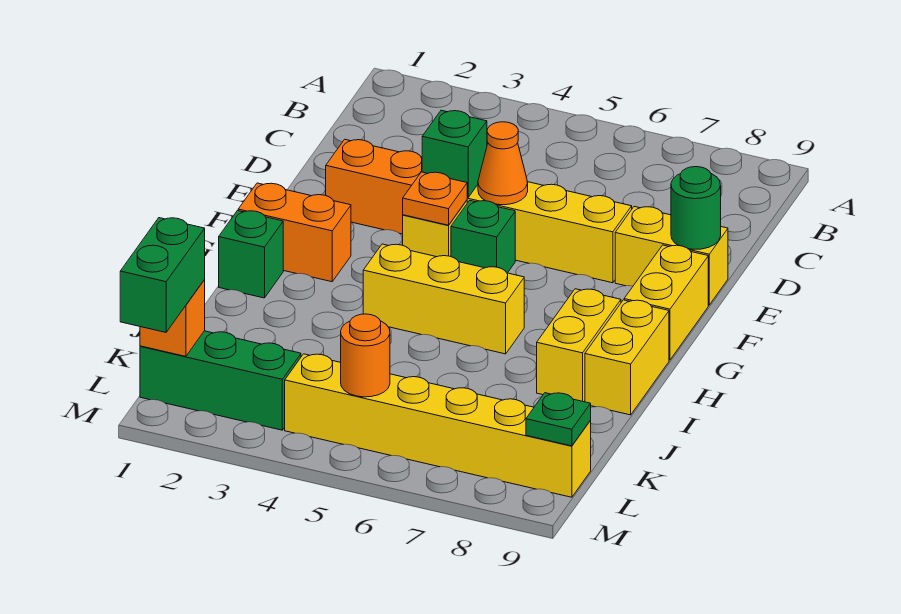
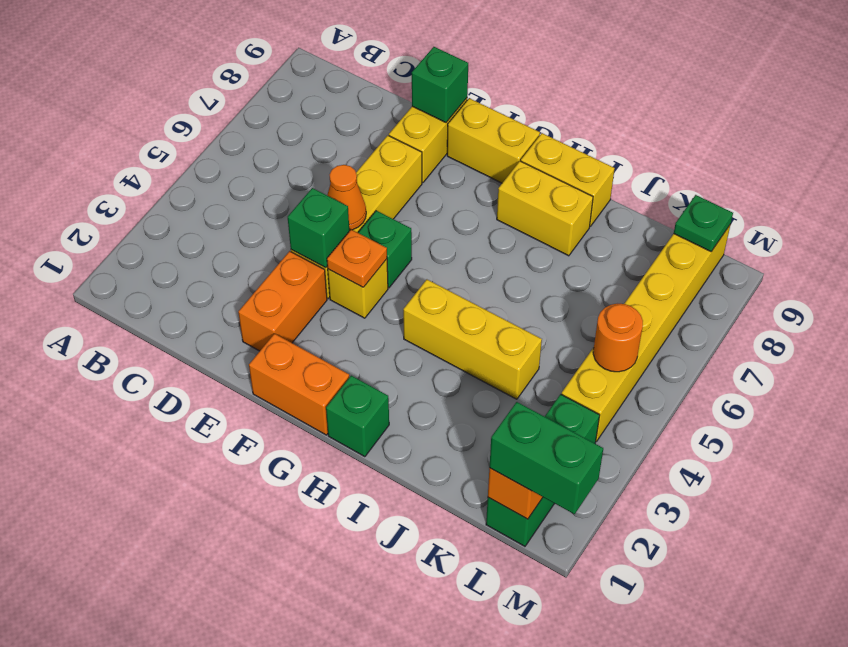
green 1x1 round brick [671,167,721,249] -> green 1x1 brick [412,47,468,122]
orange 1x2 brick [238,183,351,282] -> orange 1x2 brick turned to [249,334,349,435]
yellow 1x3 brick [363,244,524,354] -> yellow 1x3 brick turned to [403,280,542,399]

